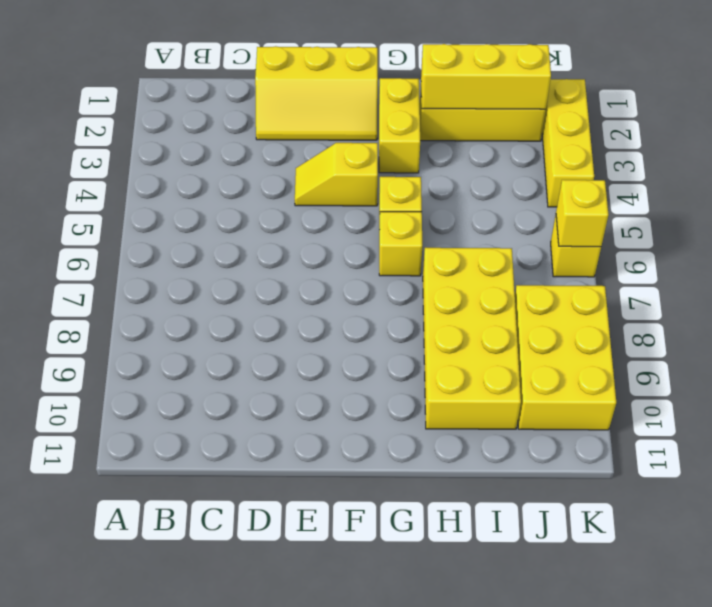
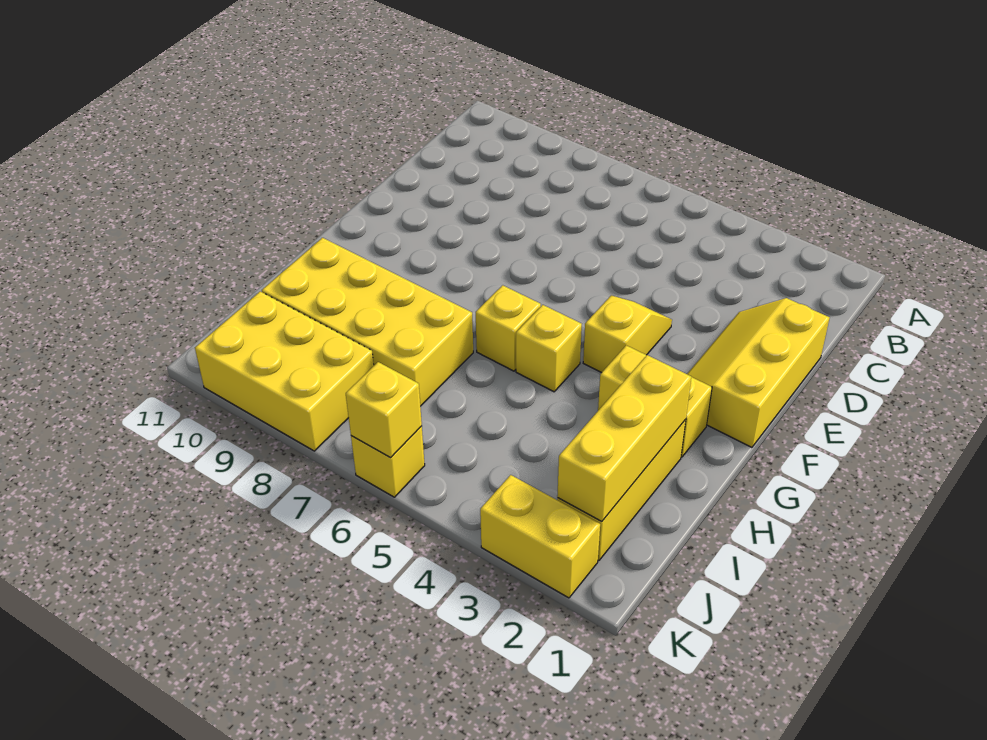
yellow 1x3 brick [542,79,594,207] -> yellow 1x2 brick [480,475,600,598]

